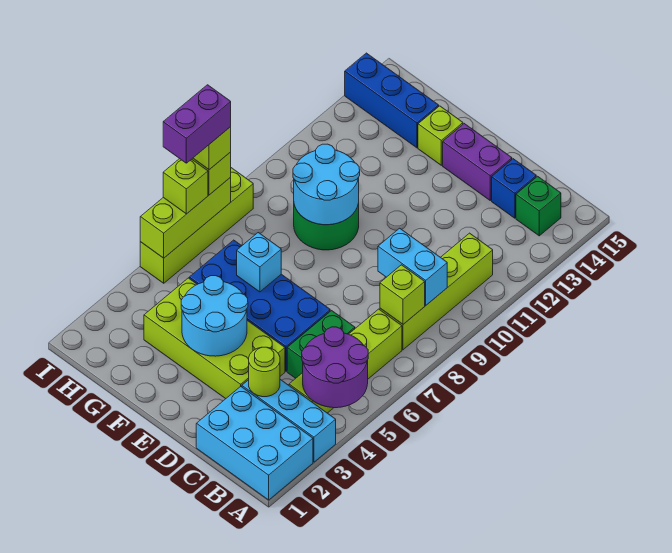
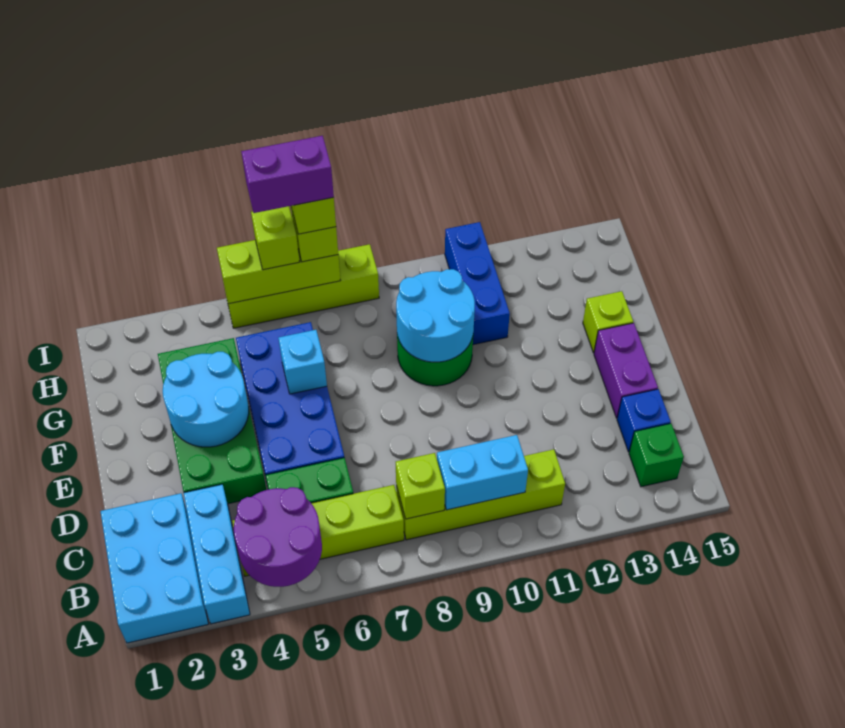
cyan 1x2 brick [378,228,447,305] -> cyan 1x2 brick turned to [437,435,528,510]
lime 1x1 round brick [249,347,280,397] -> none
lime 2x4 brick [144,278,285,399] -> green 2x4 brick [158,338,266,504]
blue 1x3 brick [345,53,439,148] -> blue 1x3 brick moved to [445,222,510,345]

